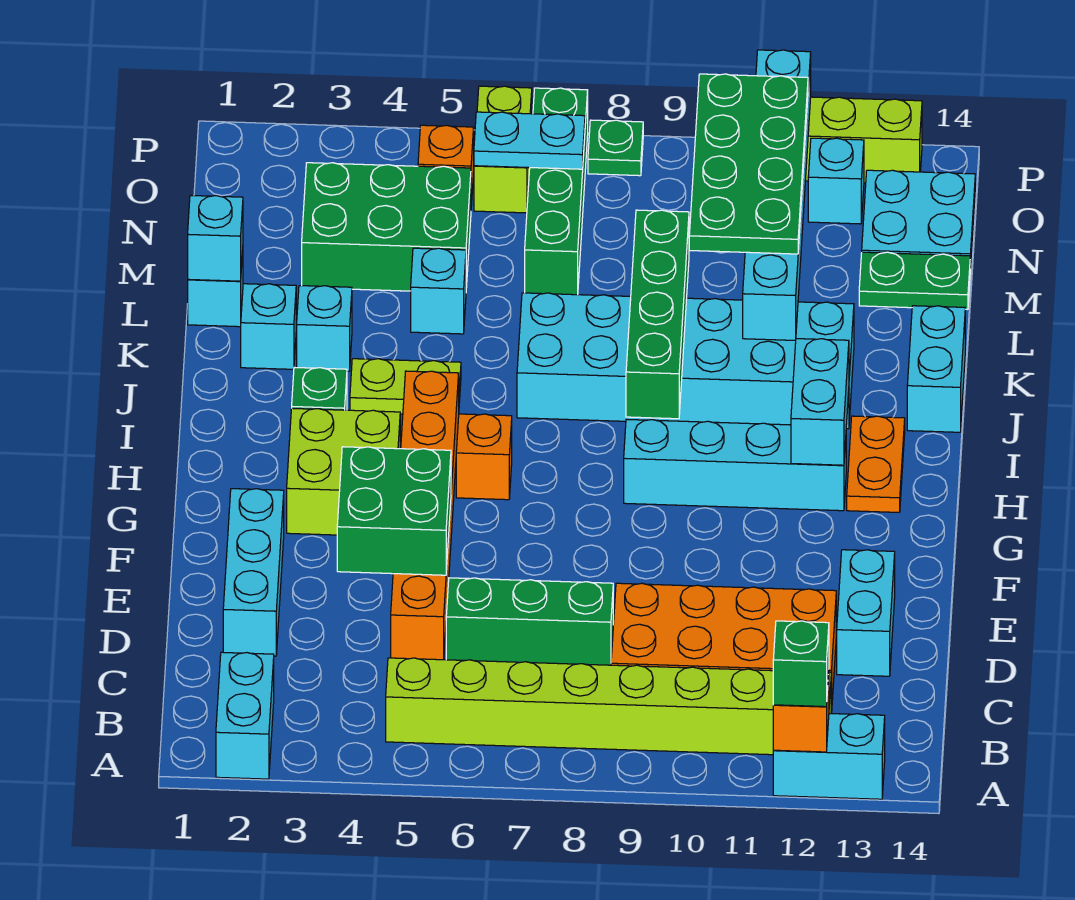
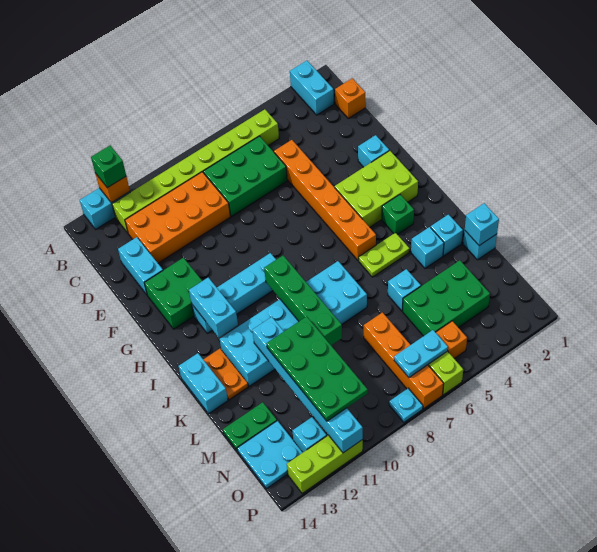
cyan 1x3 brick [223,489,284,656] -> cyan 1x1 brick [358,135,389,167]
green 1x3 brick [446,578,613,665] -> green 2x3 brick [203,136,287,216]
green 2x2 brick [337,447,451,575] -> green 2x2 brick moved to [144,258,202,329]
lime 2x2 brick [287,408,400,535] -> lime 2x3 brick [335,151,418,227]
orange 1x1 brick [456,414,512,500] -> orange 1x1 brick moved to [335,78,366,118]
orange 1x2 plate [847,416,905,512] -> orange 1x2 plate moved to [203,349,248,400]
green 1x4 brick [525,88,588,295] -> orange 1x4 brick [364,313,444,408]
green 1x1 plate [588,120,643,176] -> cyan 1x1 plate [389,388,423,422]

